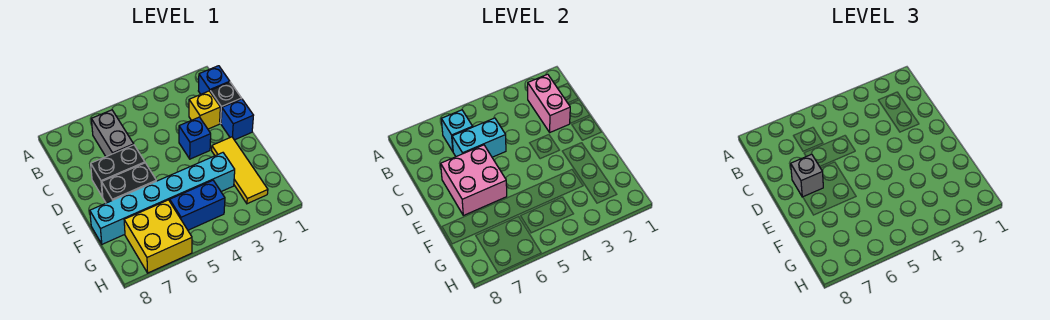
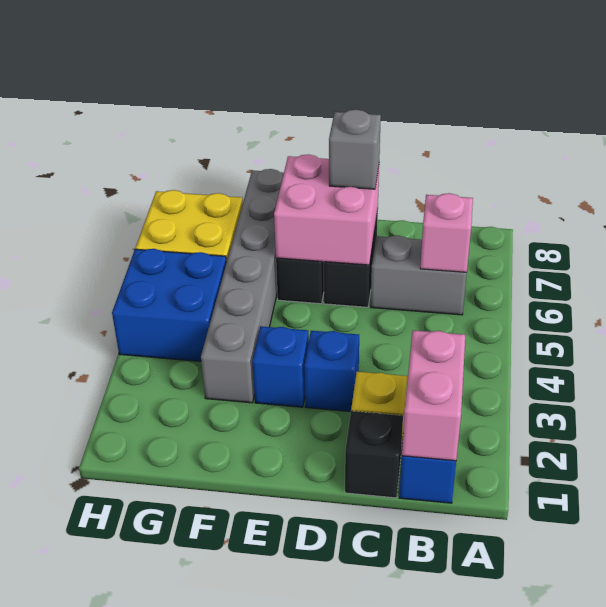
pink 1x2 brick [528,74,570,132] -> pink 1x2 brick turned to [402,330,465,461]
cyan 1x1 brick [441,110,473,151] -> pink 1x1 brick [420,193,473,273]
cyan 1x2 brick [452,118,506,157] -> none
blue 1x1 brick [221,99,253,140] -> blue 1x1 brick moved to [252,326,309,407]
yellow 1x3 tile [212,137,268,204] -> none
cyan 1x6 brick [90,153,235,244] -> grey 1x6 brick [201,169,284,403]
blue 1x2 brick [170,180,225,230] -> blue 2x2 brick [112,249,227,361]

